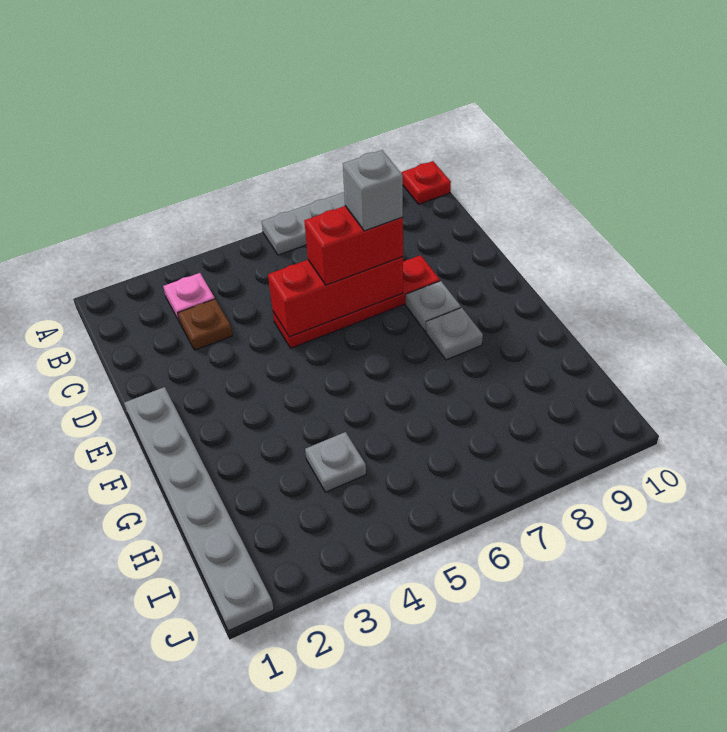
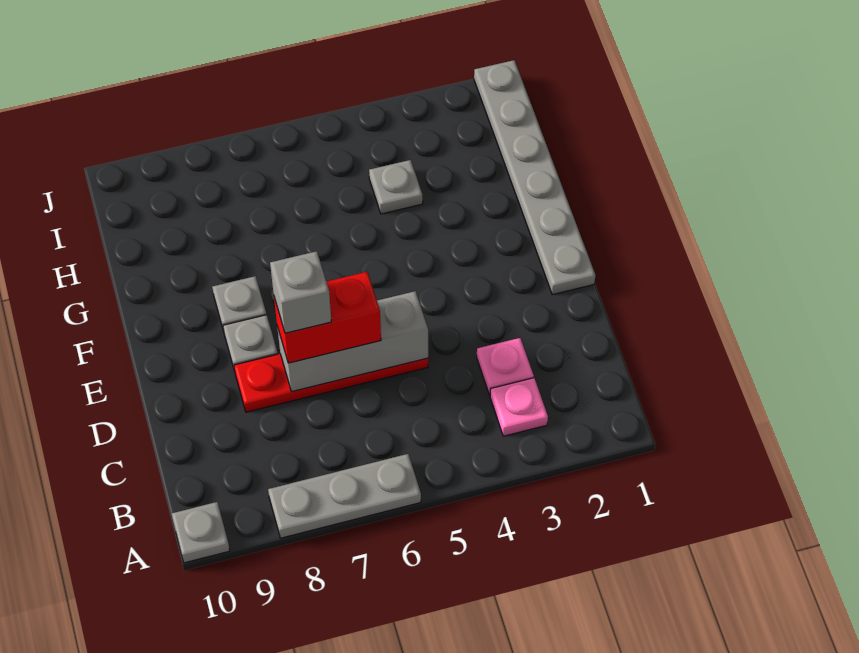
red 1x1 plate [401,161,451,204] -> grey 1x1 plate [172,502,230,563]
brown 1x1 plate [178,299,232,350] -> pink 1x1 plate [477,338,534,395]
red 1x3 brick [268,257,403,337] -> grey 1x3 brick [277,291,428,392]

